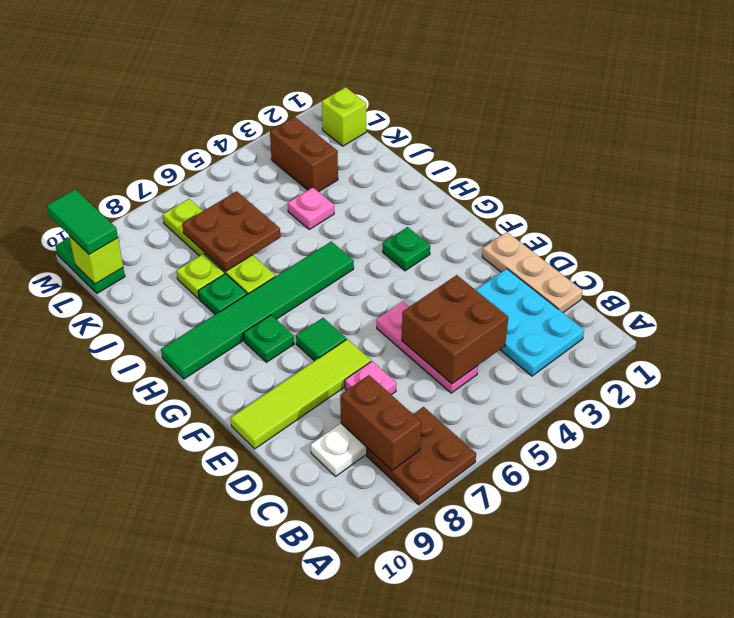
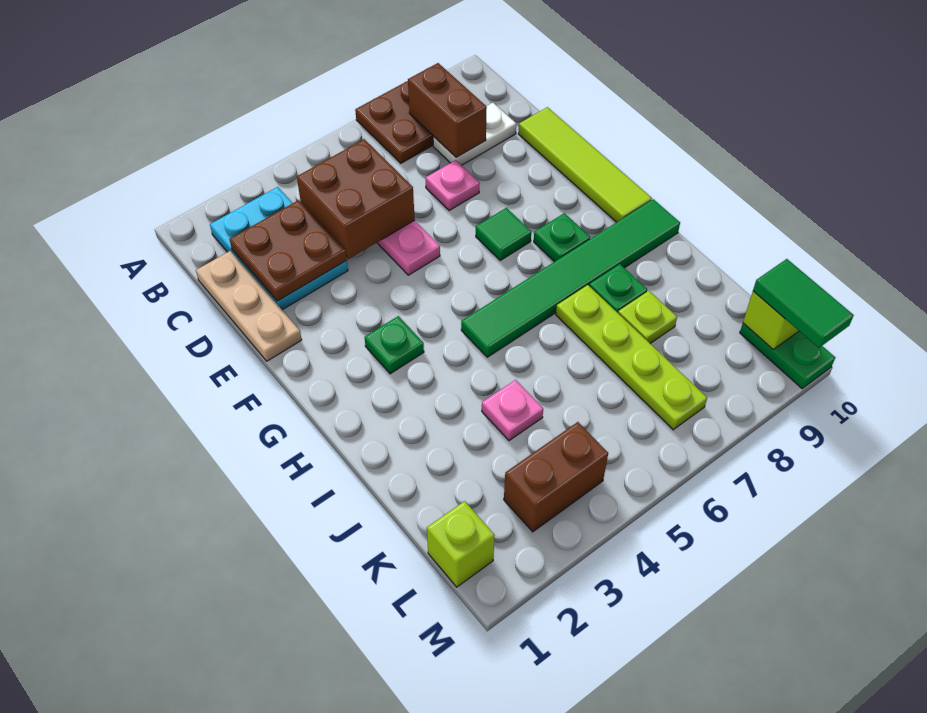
lime 1x4 tile [231,339,371,449] -> lime 1x4 tile turned to [518,107,652,222]
brown 2x2 plate [182,191,280,271] -> brown 2x2 plate moved to [229,200,347,301]
brown 1x2 brick [270,117,338,192] -> brown 1x2 brick turned to [504,422,608,532]

